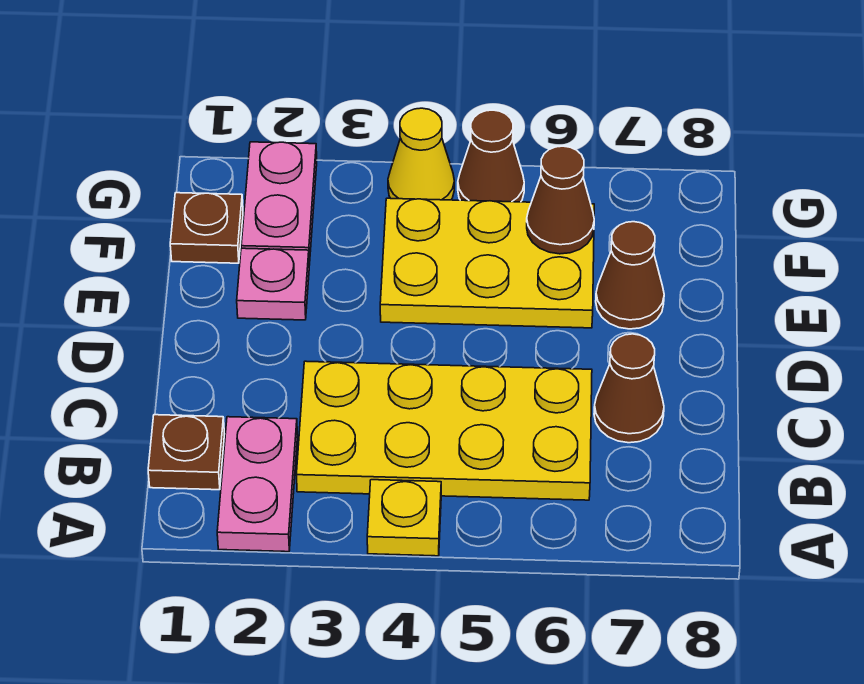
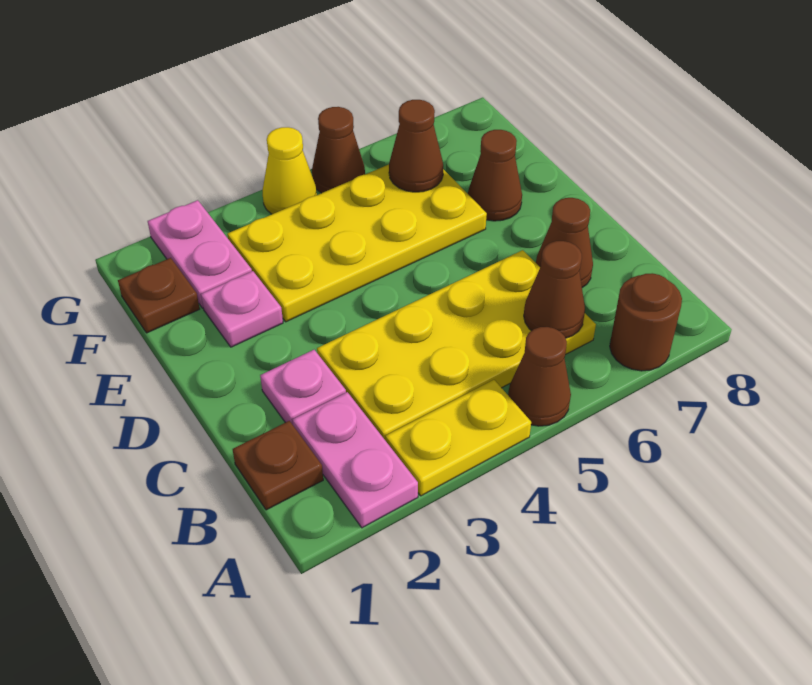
yellow 1x1 plate [367,480,441,556] -> yellow 1x2 plate [385,380,531,496]
none -> brown 1x1 cone [508,327,571,426]
none -> brown 1x1 round brick [610,273,682,371]
none -> brown 1x1 cone [524,241,585,338]
none -> pink 1x1 plate [260,350,346,425]
yellow 2x3 plate [380,198,594,328] -> yellow 2x4 plate [227,165,487,322]

